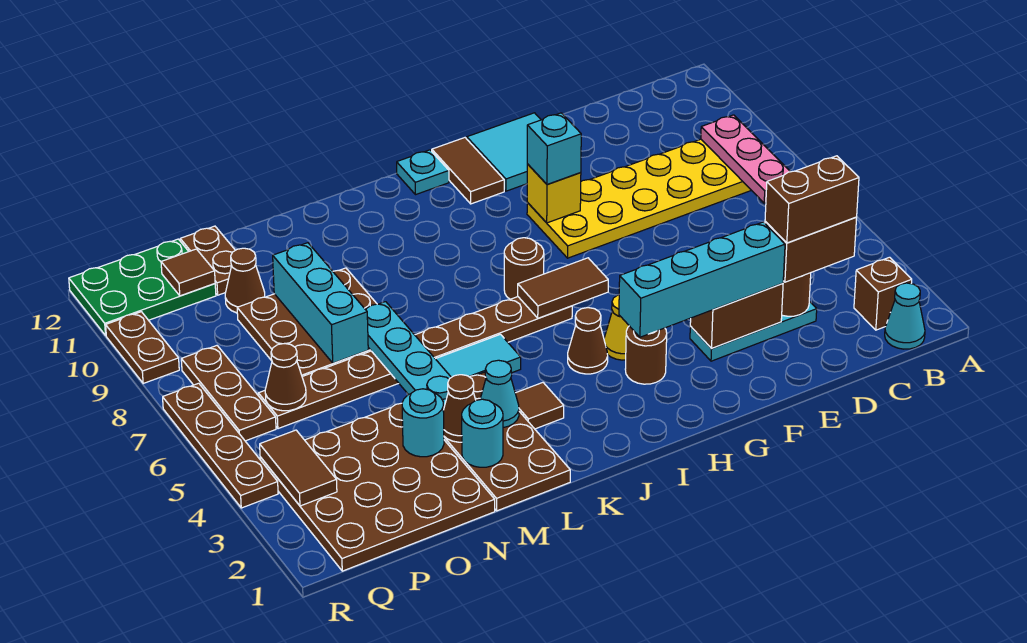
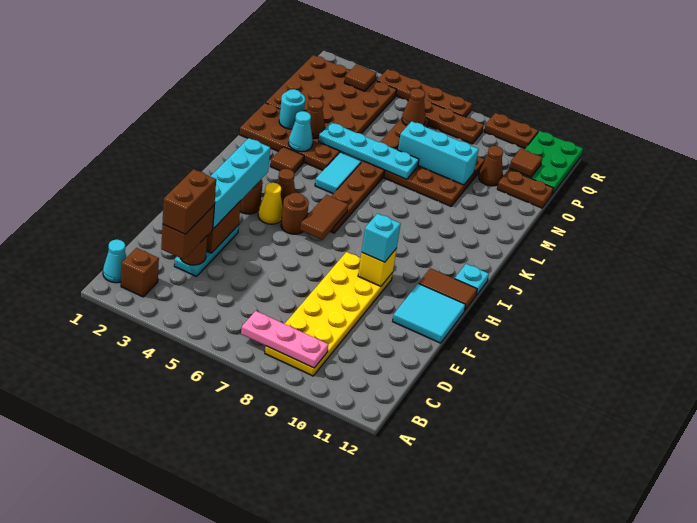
brown 1x1 round brick [504,238,544,299] -> brown 1x1 round brick moved to [281,193,309,234]
cyan 1x1 round brick [402,389,444,457] -> none
brown 1x2 tile [260,430,337,506] -> brown 1x1 tile [344,64,376,91]

